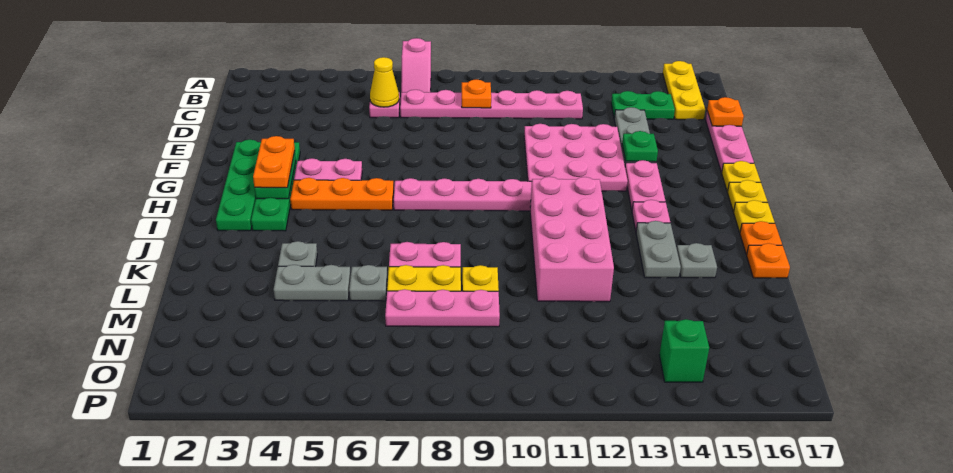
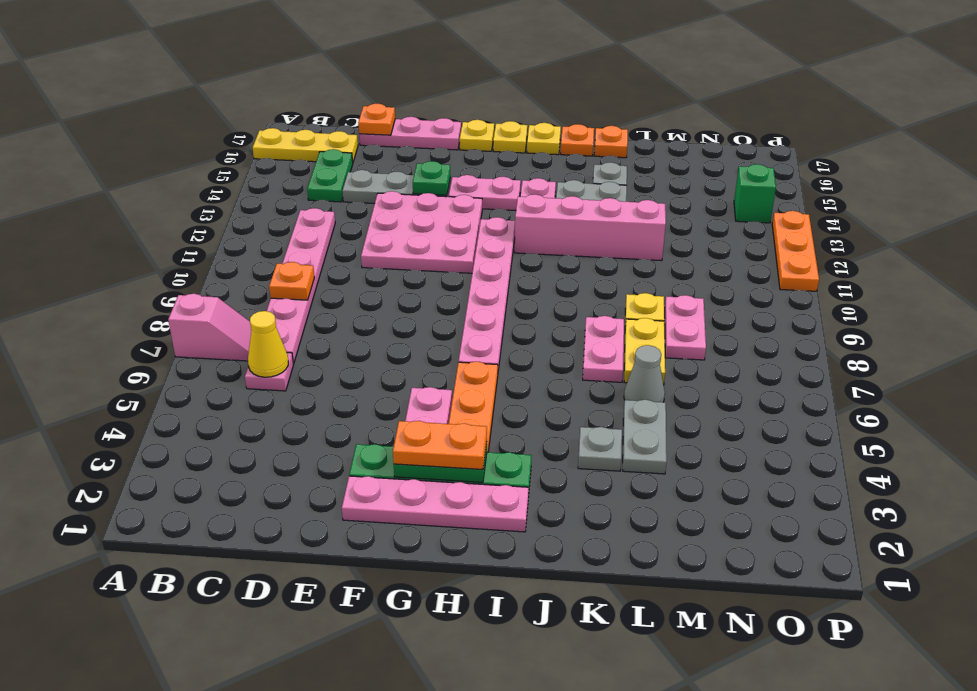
green 1x4 plate [216,140,261,231] -> pink 1x4 plate [342,476,529,532]
pink 2x4 brick [530,177,614,302] -> pink 1x4 brick [515,194,666,261]
grey 1x1 plate [349,265,387,301] -> grey 1x1 cone [624,345,665,402]
pink 1x3 plate [385,289,500,327] -> pink 1x2 plate [665,295,706,360]
none -> orange 1x3 plate [772,211,819,291]

